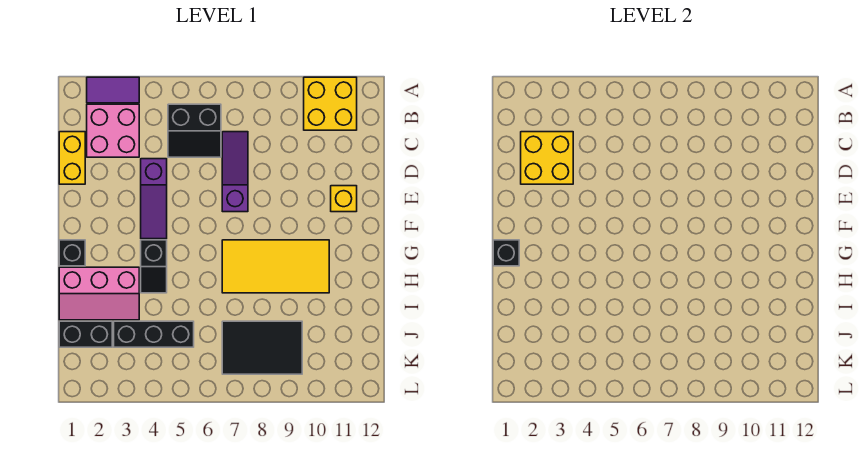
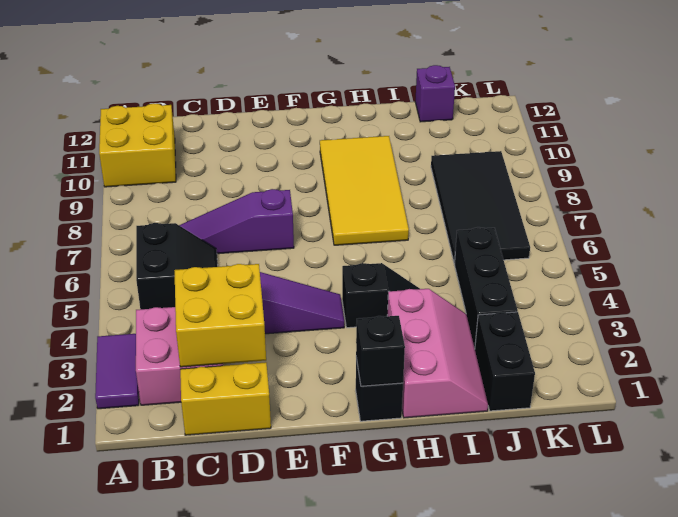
yellow 1x1 brick [331,186,357,212] -> none
black 2x3 tile [222,321,302,374] -> black 2x4 tile [431,151,530,263]
none -> purple 1x1 brick [415,65,455,122]

